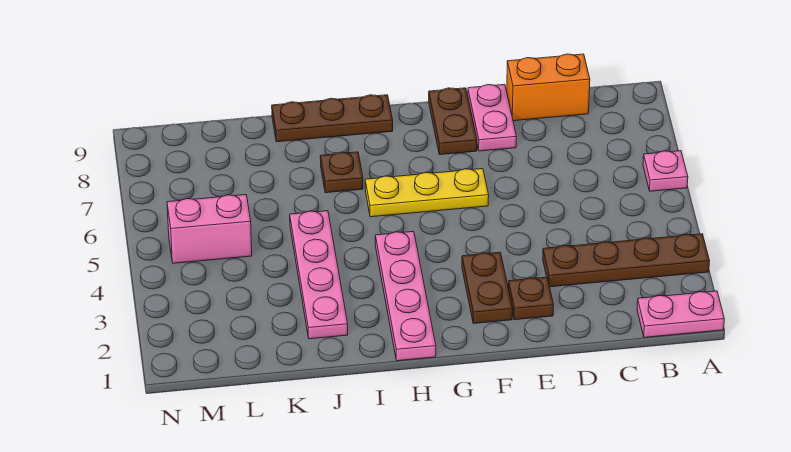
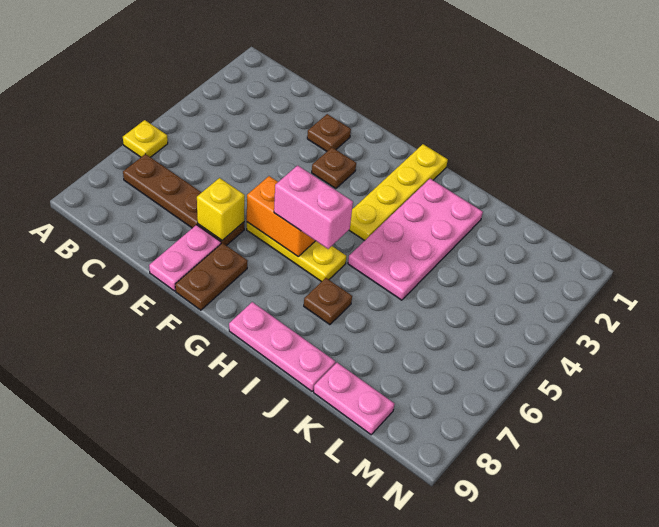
pink 1x2 plate [637,291,724,337] -> pink 1x2 plate moved to [314,363,395,435]
brown 1x4 plate [543,234,710,287] -> brown 1x4 plate moved to [123,154,244,246]
pink 1x1 plate [643,151,688,191] -> yellow 1x1 plate [123,120,168,157]
orange 1x2 brick [507,54,590,121] -> orange 1x2 brick moved to [247,176,315,256]
none -> yellow 1x1 brick [197,178,245,240]
brown 1x2 plate [462,252,513,324] -> brown 1x1 plate [312,148,356,189]
pink 1x4 plate [375,231,436,361] -> yellow 1x4 plate [349,144,448,241]
brown 1x3 plate [272,95,393,142] -> pink 1x3 plate [229,302,335,391]
pink 1x4 plate [290,211,348,339] -> pink 2x4 plate [348,179,483,300]
pink 1x2 brick [167,195,252,263] -> pink 1x2 brick moved to [274,165,353,249]

